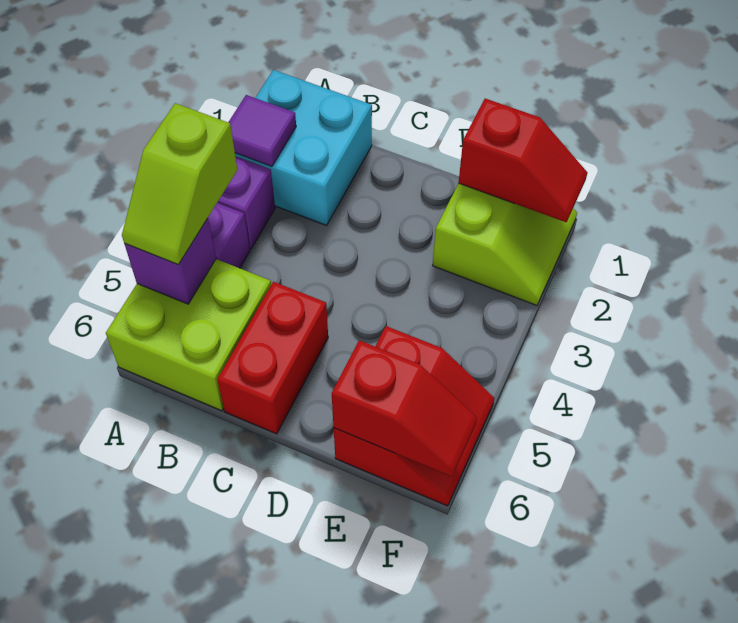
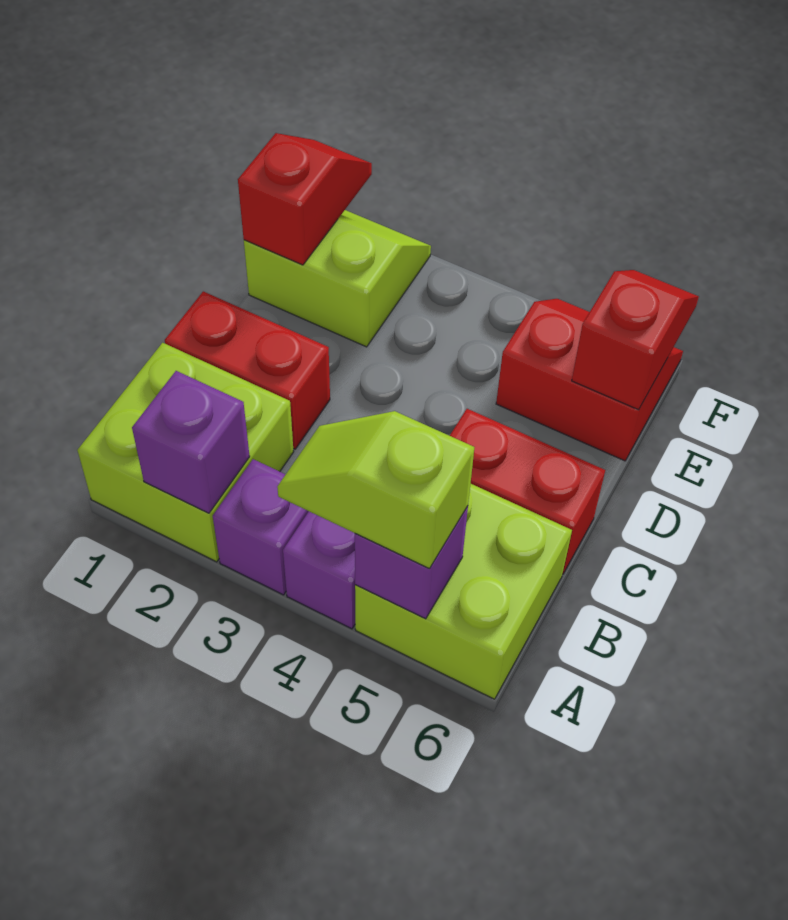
cyan 2x2 brick [235,70,372,225] -> lime 2x2 brick [77,343,294,562]
purple 1x1 tile [228,95,296,167] -> purple 1x1 brick [132,371,250,513]
lime 1x2 slope [122,103,237,264] -> lime 1x2 slope turned to [277,411,474,569]
none -> red 1x2 brick [165,291,330,449]

